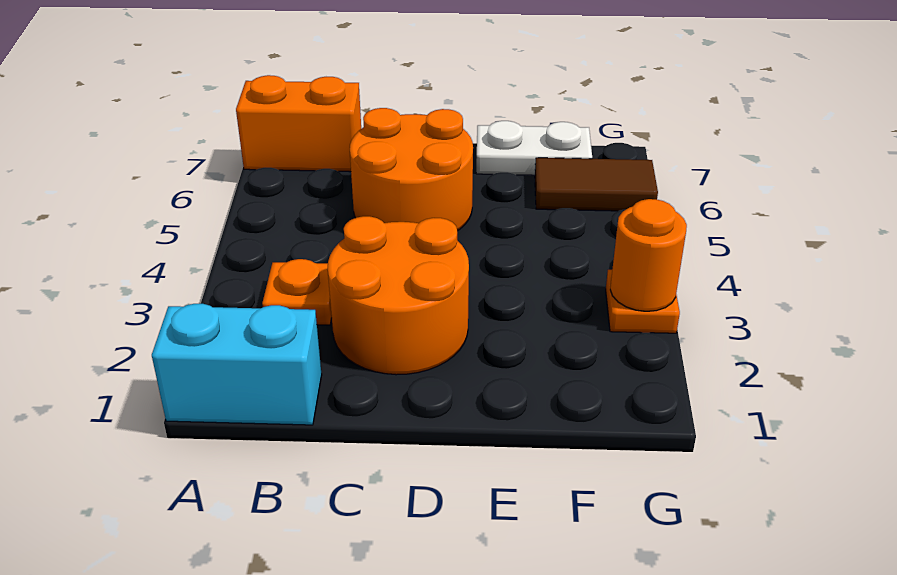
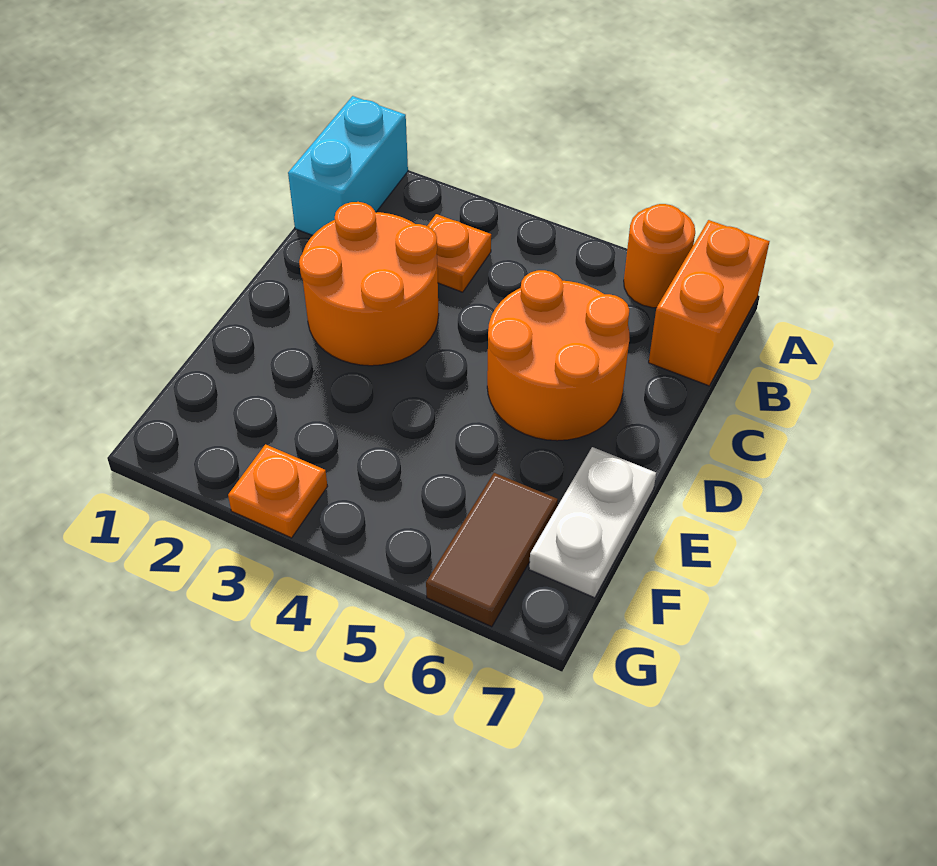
orange 1x1 round brick [610,199,687,311] -> orange 1x1 round brick moved to [624,204,695,308]

